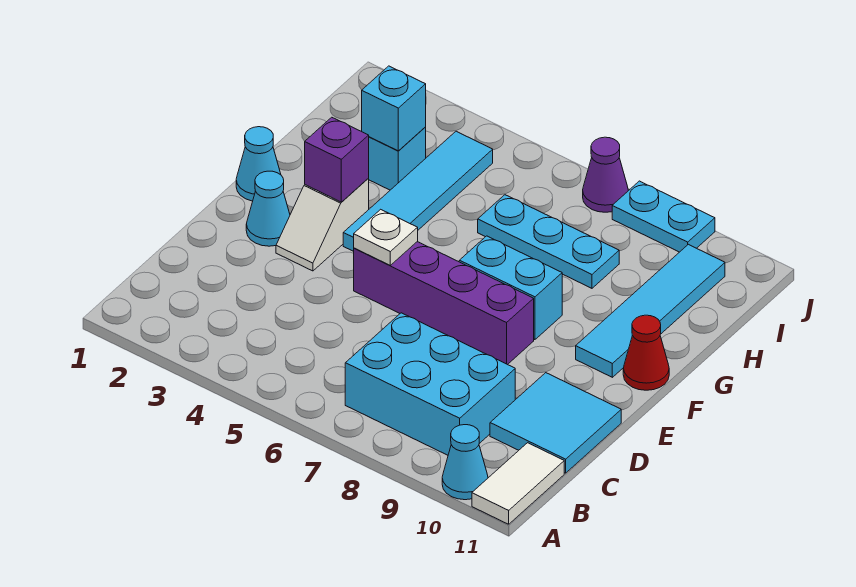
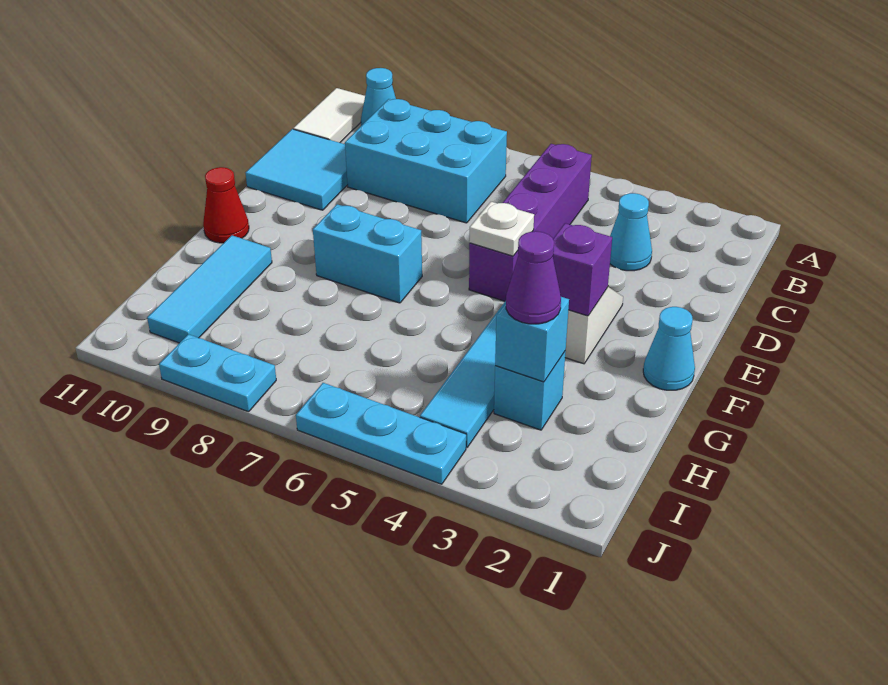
cyan 1x1 cone [246,171,290,246] -> cyan 1x1 cone moved to [610,193,652,271]
purple 1x4 brick [354,242,534,365] -> purple 1x4 brick turned to [469,144,592,301]
cyan 1x4 tile [576,244,725,377] -> cyan 1x3 tile [147,235,272,343]
cyan 1x3 plate [478,195,619,288] -> cyan 1x3 plate moved to [296,383,466,484]
purple 1x1 cone [583,137,628,212] -> purple 1x1 cone moved to [506,231,561,324]

